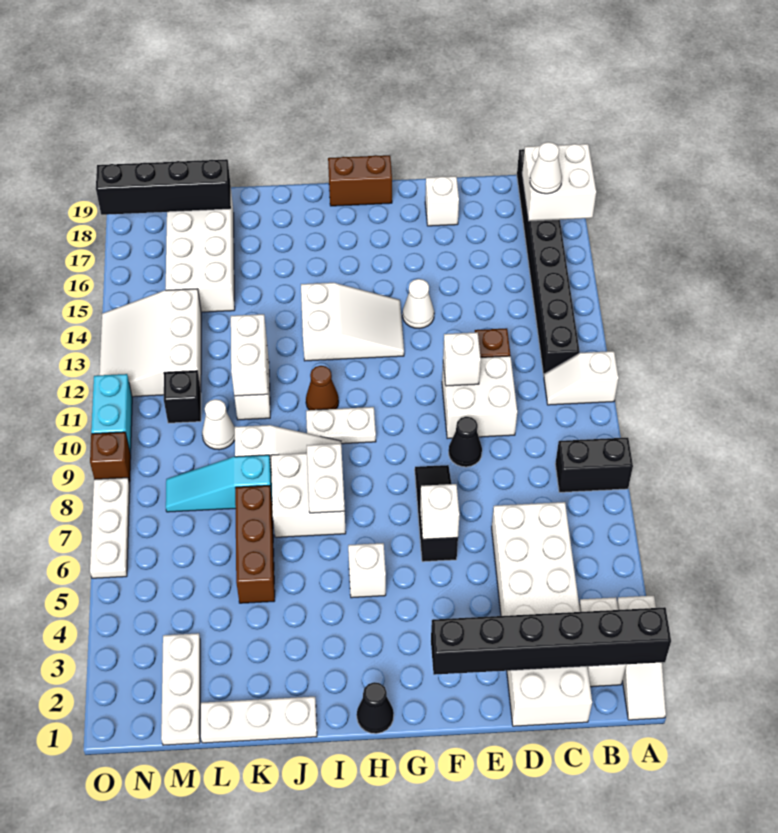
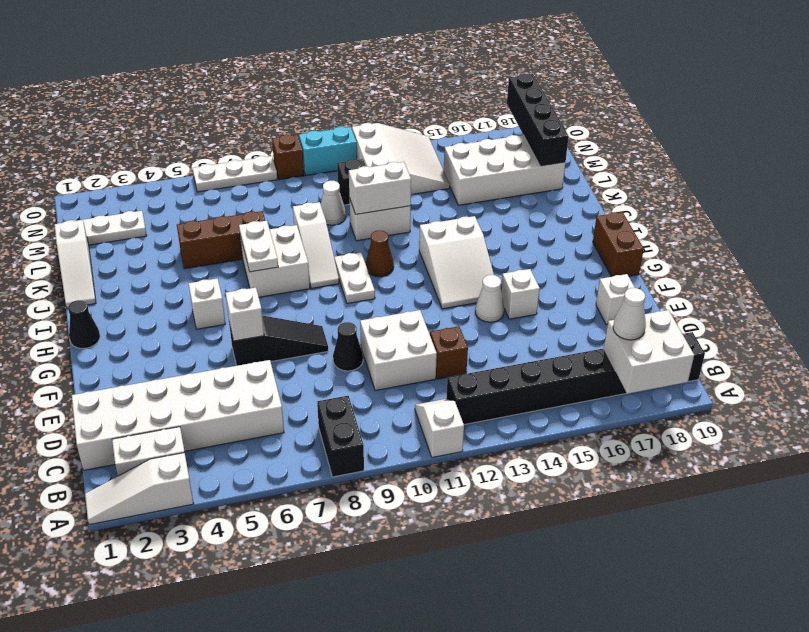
black 1x6 brick [431,607,671,675] -> none
white 1x1 brick [443,332,481,386] -> white 1x1 brick moved to [501,269,540,319]
white 1x2 plate [307,443,345,513] -> white 1x2 plate turned to [239,221,278,272]
white 1x3 plate [201,697,317,743] -> white 1x3 slope [55,220,96,308]
cyan 1x3 slope [166,455,272,512] -> none
white 3x3 slope [99,289,201,397] -> white 3x3 slope turned to [352,123,450,194]

